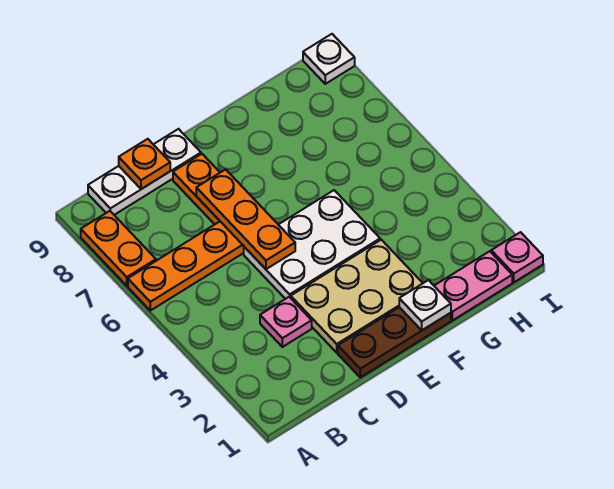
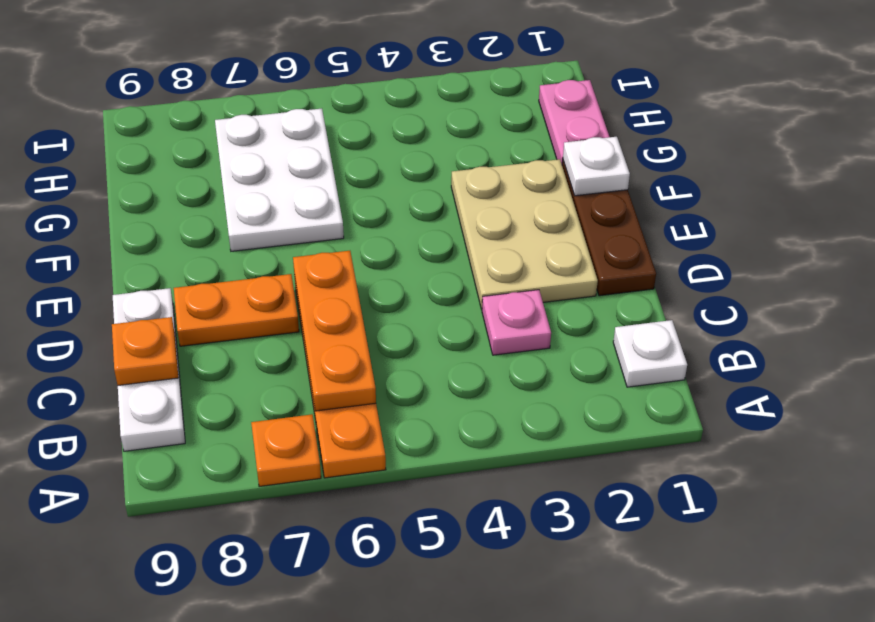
orange 1x2 plate [81,211,156,286] -> orange 1x1 plate [251,414,321,487]
white 2x3 plate [244,190,380,299] -> white 2x3 plate moved to [215,109,344,251]
orange 1x3 plate [196,169,295,269] -> orange 1x3 plate turned to [293,251,376,411]
pink 1x1 plate [491,232,543,282] -> none
white 1x1 plate [303,34,355,84] -> white 1x1 plate moved to [613,320,687,387]

